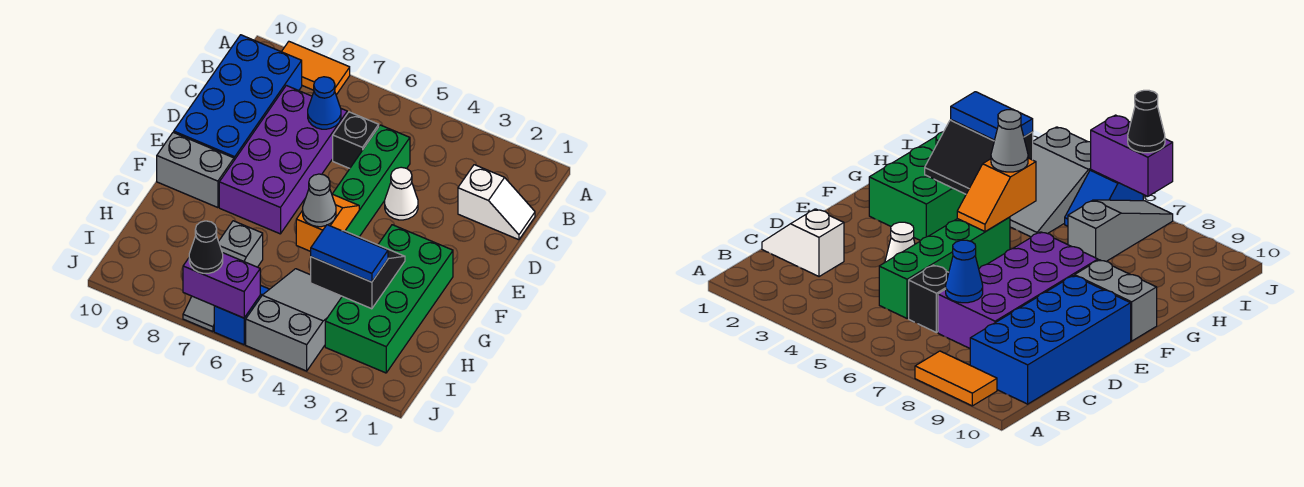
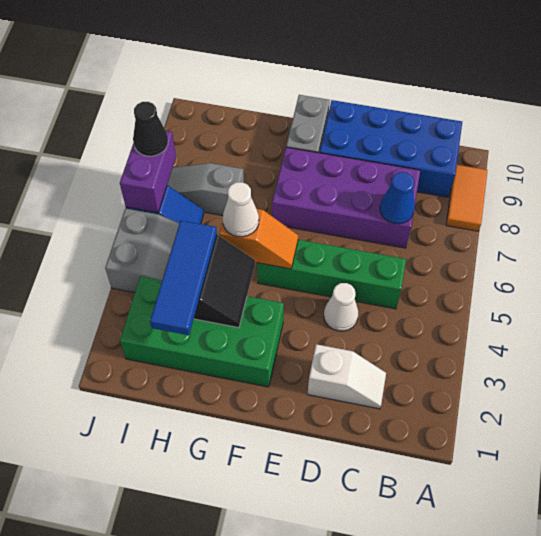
white 1x2 slope [458,165,535,240] -> white 1x2 slope turned to [307,344,386,409]
black 1x1 brick [333,112,379,168] -> none
grey 1x1 cone [303,174,336,227] -> white 1x1 cone [223,182,259,237]
blue 1x2 tile [311,225,388,282] -> blue 1x3 tile [150,221,217,335]

